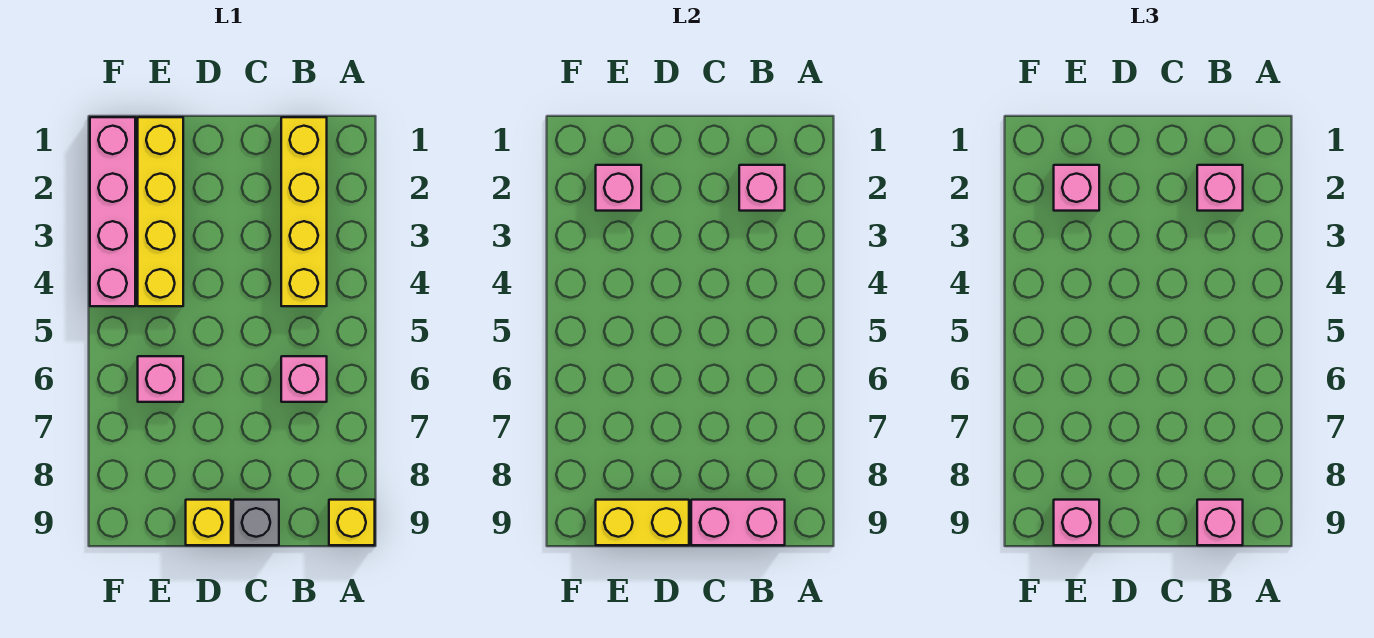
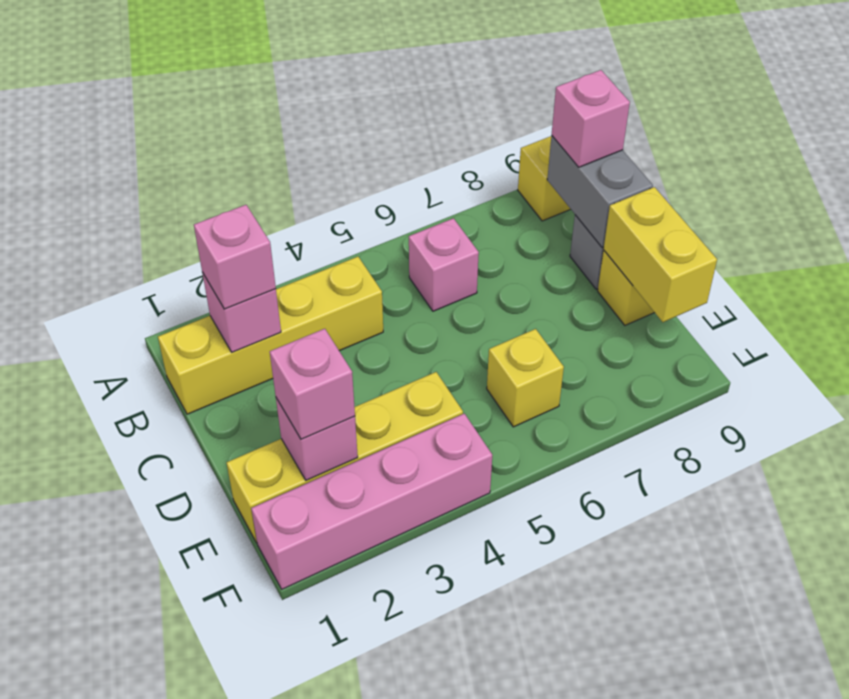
pink 1x2 brick [691,500,785,545] -> grey 1x2 brick [547,136,653,248]
pink 1x1 brick [138,356,183,402] -> yellow 1x1 brick [487,329,564,427]
pink 1x1 brick [1054,500,1099,545] -> none

